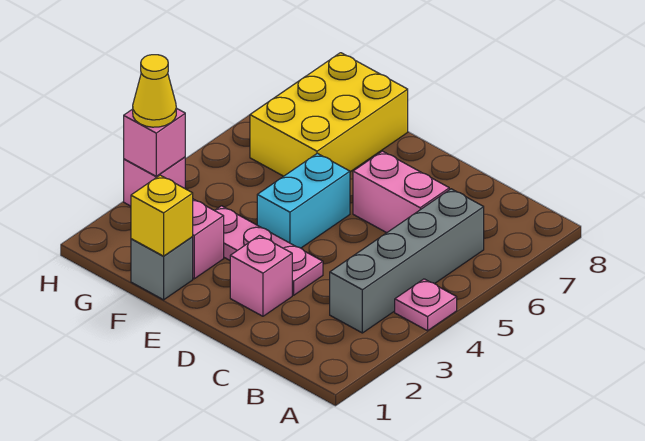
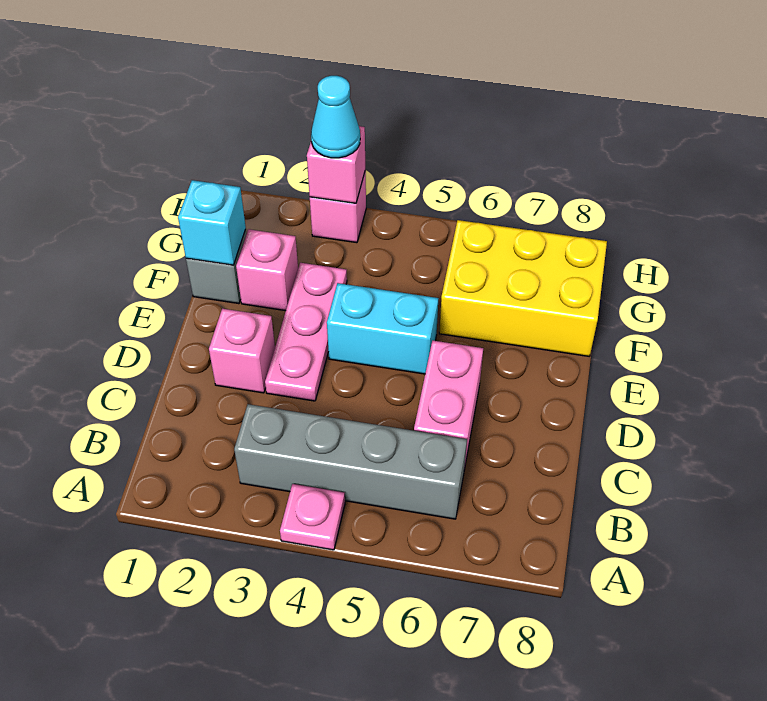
yellow 1x1 brick [131,175,193,256] -> cyan 1x1 brick [178,180,246,265]
yellow 1x1 cone [133,55,176,127] -> cyan 1x1 cone [311,76,360,158]

